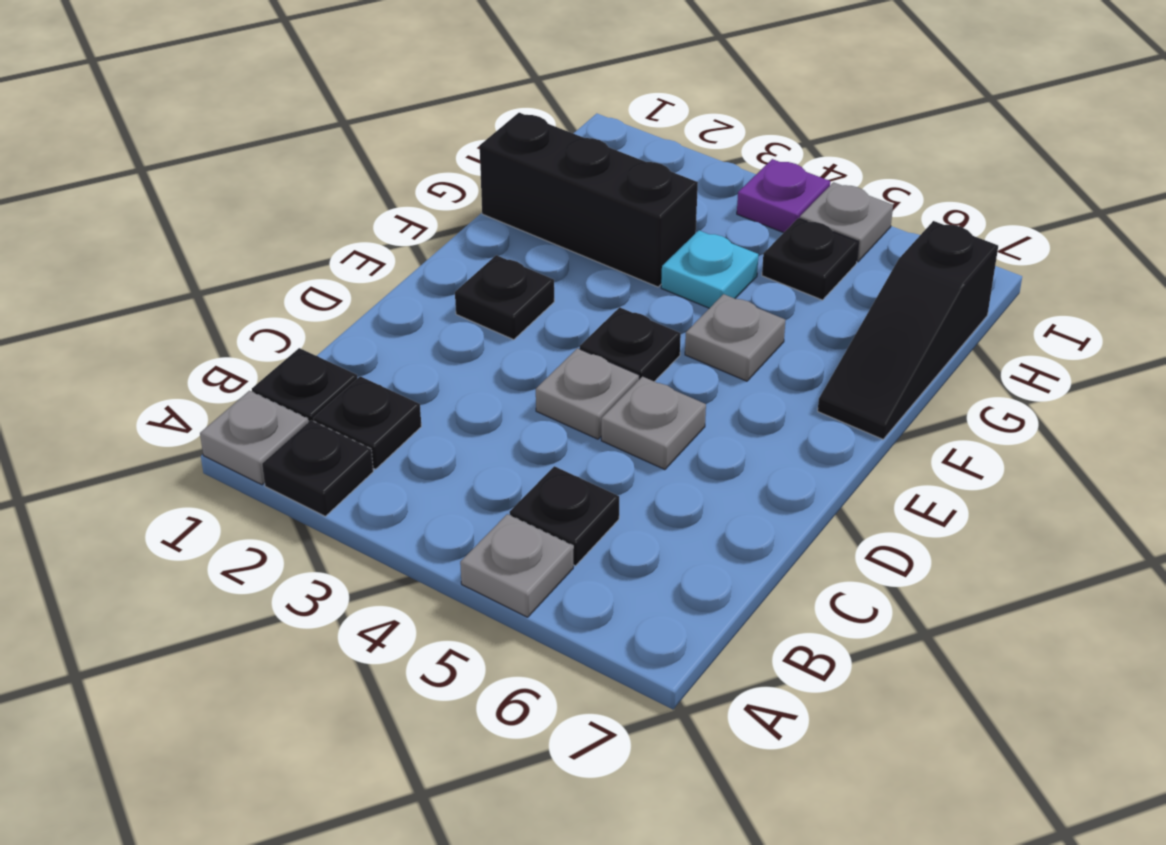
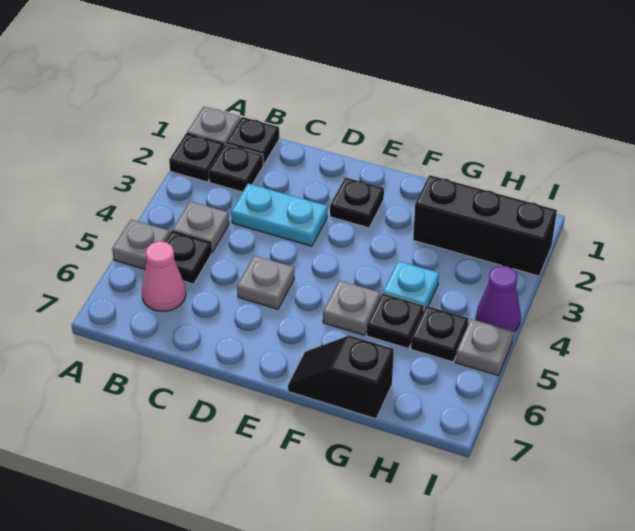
none -> pink 1x1 cone [142,241,186,311]
none -> cyan 1x2 plate [231,184,327,246]
grey 1x1 plate [536,348,639,439] -> grey 1x1 plate moved to [172,201,229,253]
black 1x1 plate [580,307,681,382] -> black 1x1 plate moved to [367,293,424,349]
black 1x3 slope [818,221,998,439] -> black 1x2 slope [288,336,394,419]
black 1x3 brick [480,113,698,287] -> black 1x3 brick turned to [413,175,557,276]
purple 1x1 plate [737,159,830,233] -> purple 1x1 cone [476,266,521,332]

